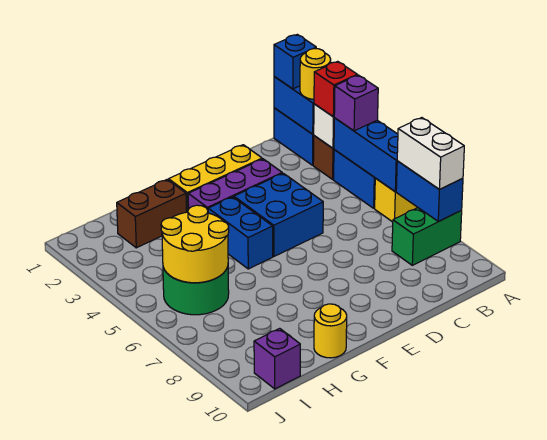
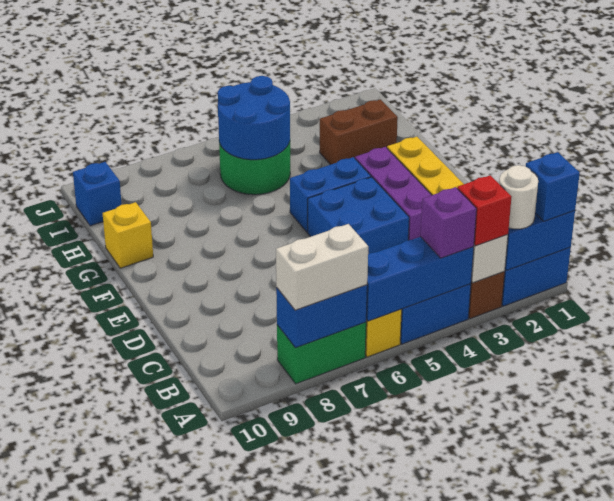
yellow 1x1 round brick [300,49,331,99] -> white 1x1 round brick [499,165,538,229]
green 1x2 brick [392,208,462,265] -> green 1x2 brick turned to [277,322,366,384]
brown 1x2 brick [117,179,186,248] -> brown 1x2 brick turned to [320,99,398,165]
yellow 1x1 round brick [314,304,347,358] -> yellow 1x1 brick [103,202,153,268]
yellow 2x2 round brick [161,205,229,283] -> blue 2x2 round brick [218,76,290,160]
purple 1x1 brick [254,328,300,389] -> blue 1x1 brick [73,162,122,226]

